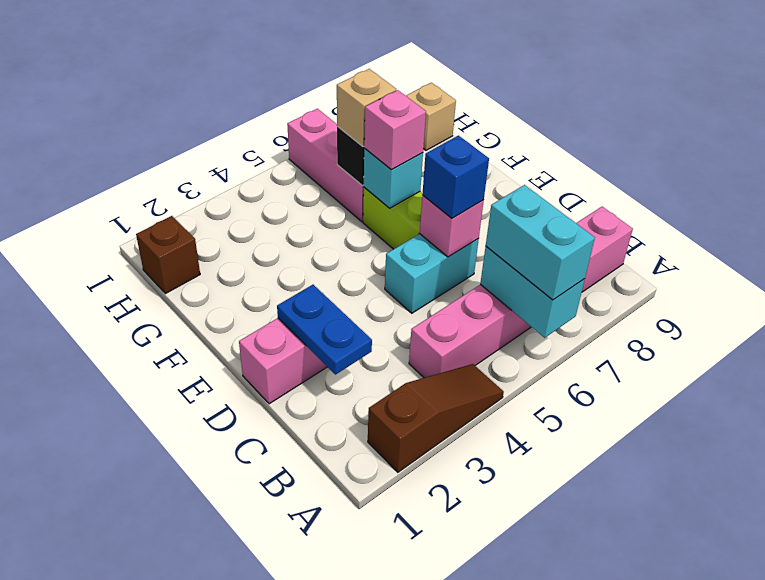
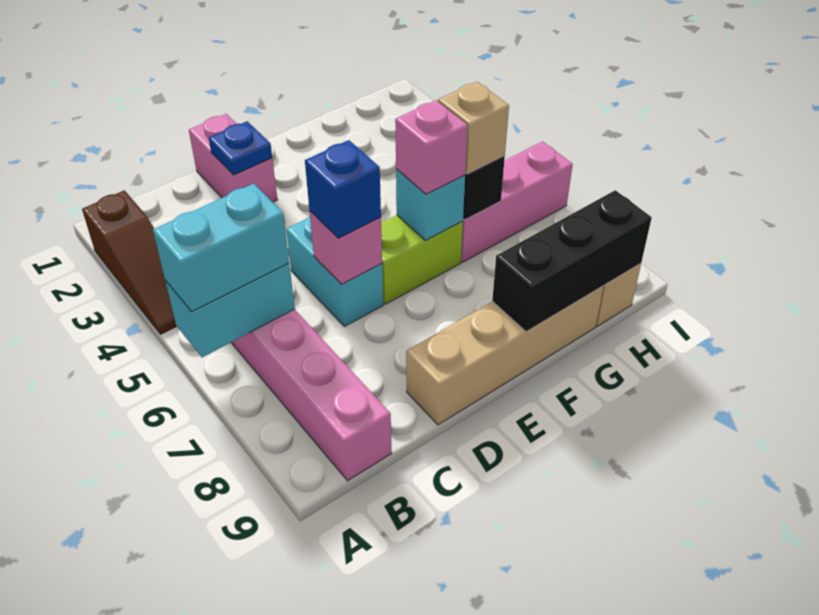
blue 1x2 plate [277,285,372,375] -> blue 1x1 plate [209,121,272,175]
none -> tan 1x4 brick [406,286,604,425]
none -> black 1x3 brick [492,190,652,332]
brown 1x1 brick [136,216,200,294] -> none

